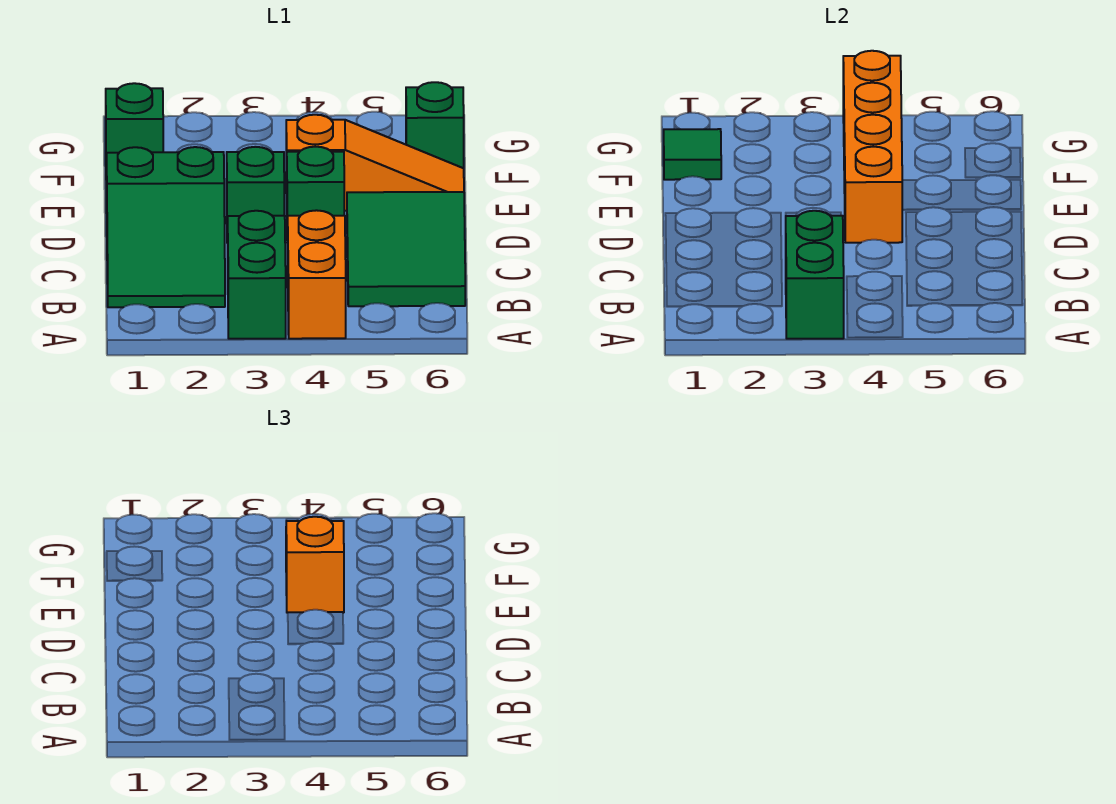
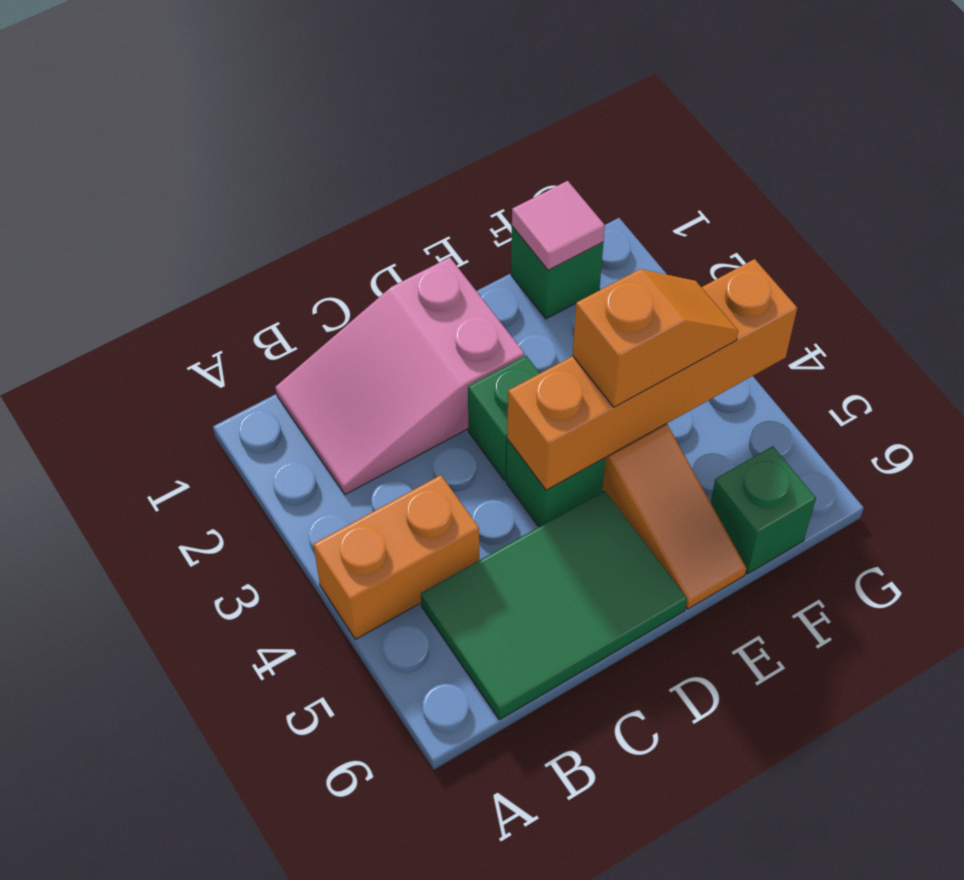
green 1x2 brick [228,211,286,339] -> none
green 1x2 brick [786,211,844,339] -> none
green 2x3 slope [106,147,225,307] -> pink 2x3 slope [275,257,524,495]
green 1x1 tile [664,129,721,180] -> pink 1x1 tile [512,181,605,270]

